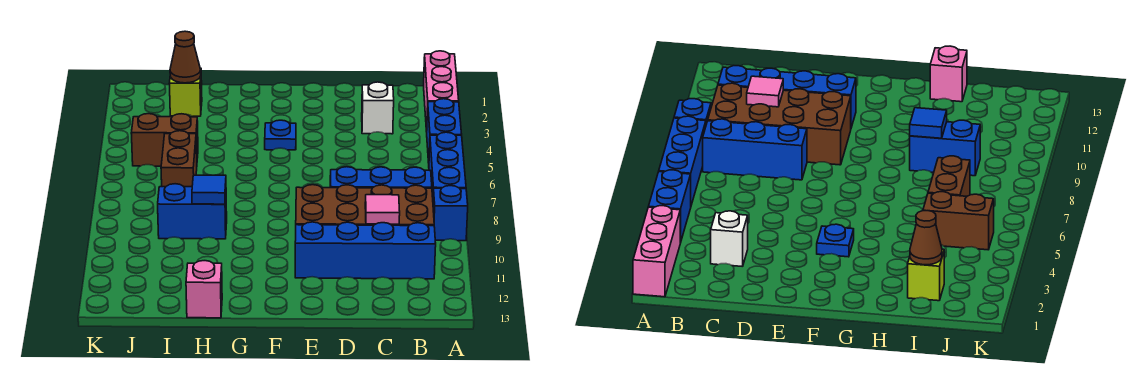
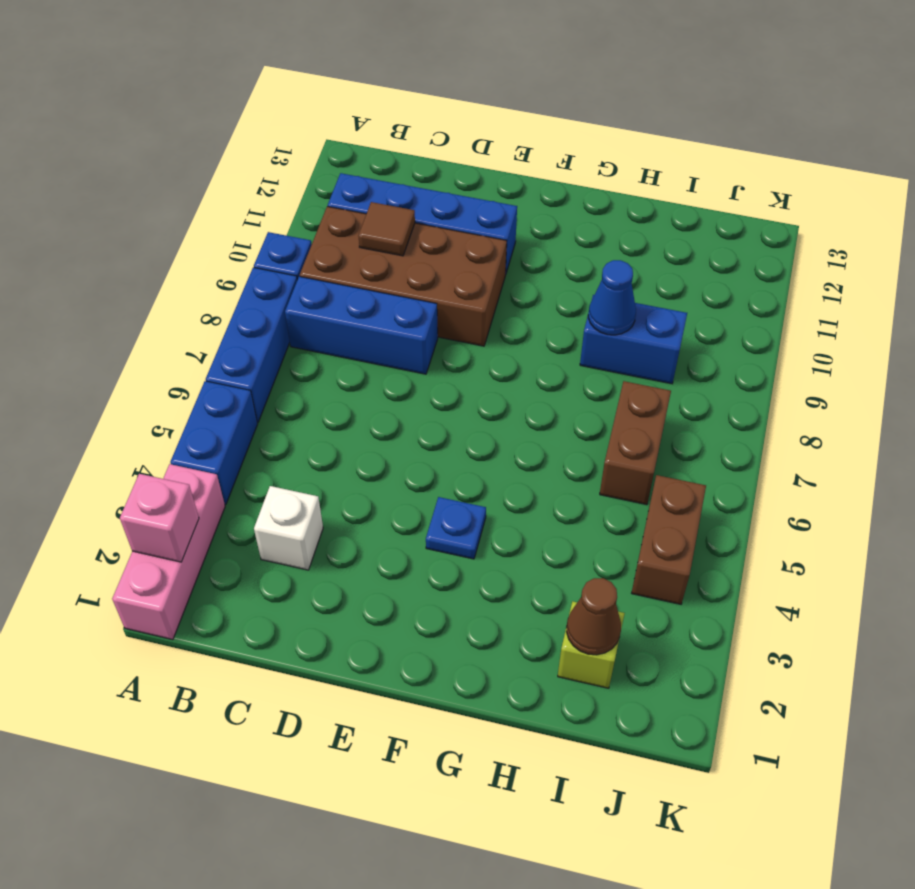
pink 1x1 tile [365,195,400,224] -> brown 1x1 tile [358,202,415,256]
blue 1x1 tile [192,175,226,204] -> blue 1x1 cone [588,260,636,335]
pink 1x1 brick [186,261,222,318] -> pink 1x1 brick moved to [120,474,199,562]
brown 1x2 brick [131,114,198,166] -> brown 1x2 brick turned to [632,475,706,604]

